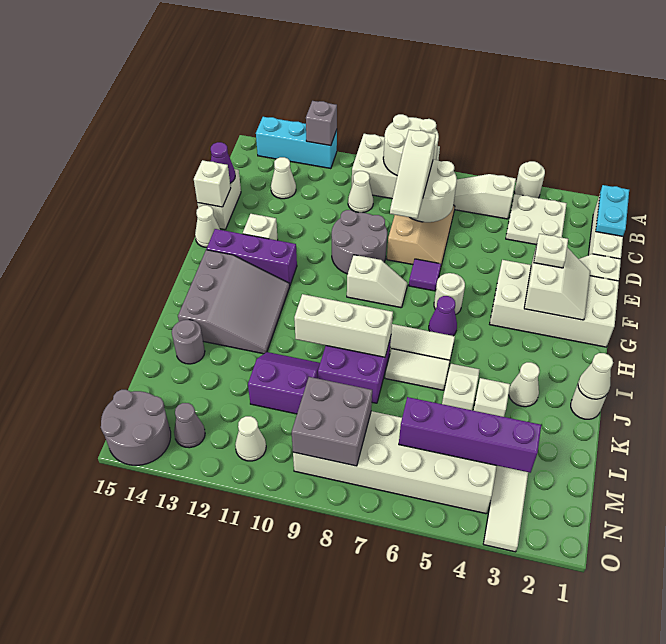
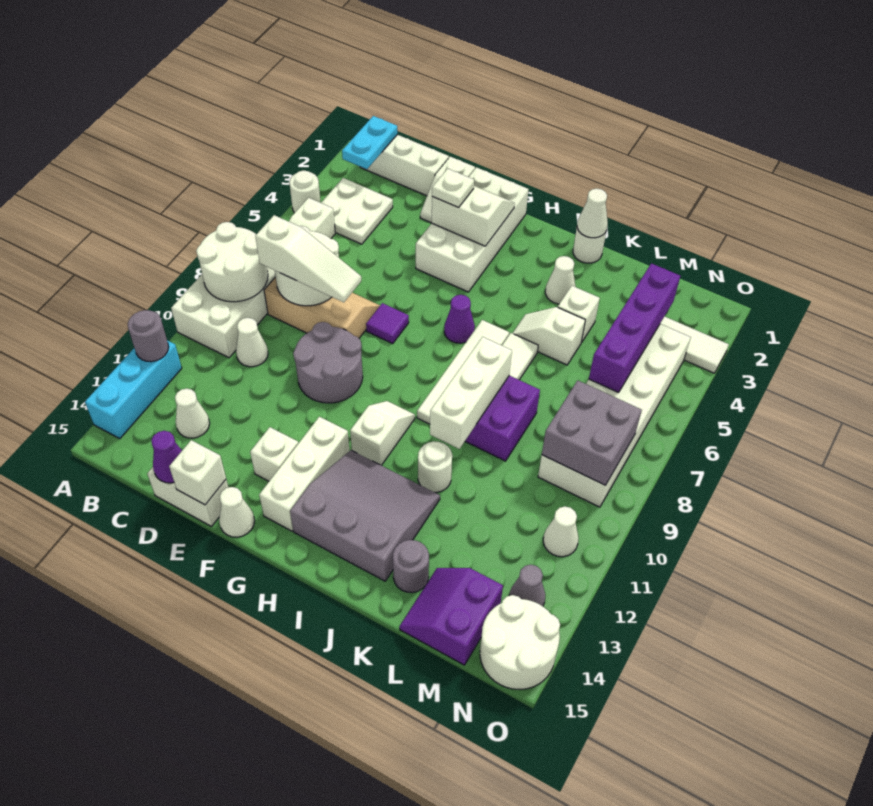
grey 1x1 brick [306,101,337,146] -> grey 1x1 round brick [128,310,169,362]
cyan 1x2 plate [596,185,629,236] -> cyan 1x2 plate turned to [342,116,397,169]
white 1x1 round brick [434,273,465,315] -> white 1x1 round brick moved to [418,441,452,492]
white 1x2 slope [347,255,407,308] -> white 1x2 slope moved to [350,401,415,465]
purple 1x3 brick [207,229,297,285] -> white 1x3 brick [259,417,349,531]
purple 2x2 slope [248,352,320,414] -> purple 2x2 slope moved to [399,568,503,665]
grey 2x2 round brick [101,390,171,465] -> white 2x2 round brick [480,595,560,689]

